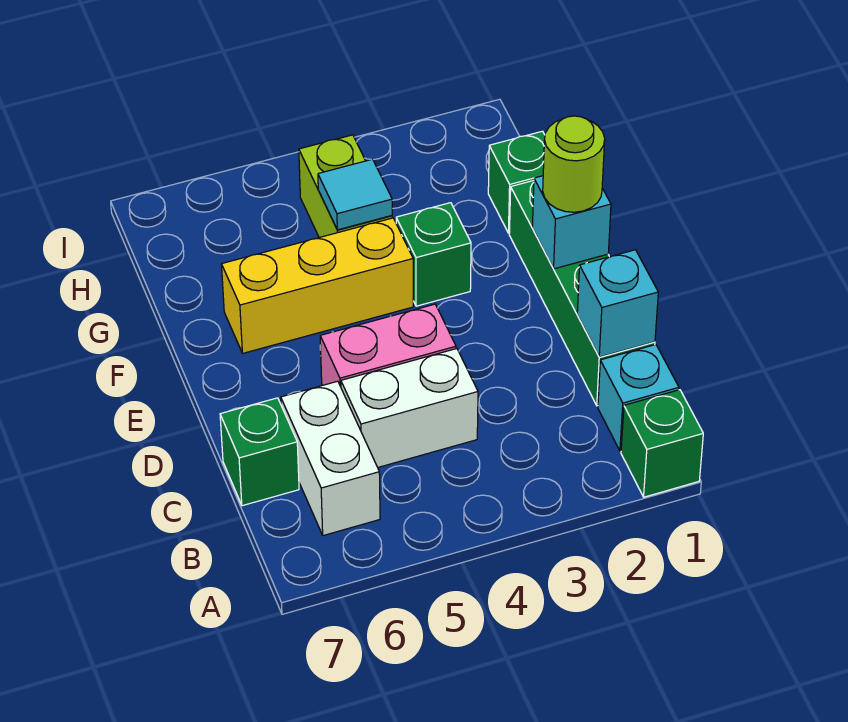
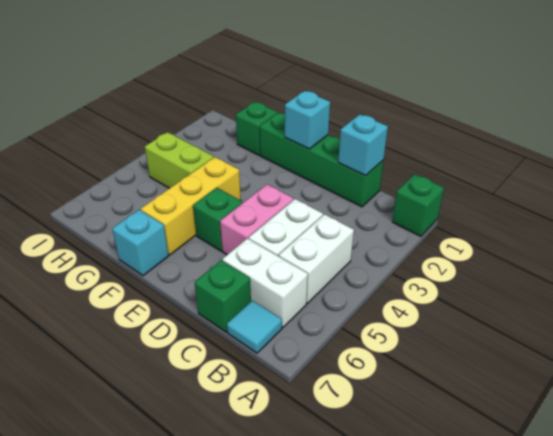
cyan 1x1 brick [598,345,679,451] -> cyan 1x1 brick moved to [112,210,169,276]
none -> white 1x2 brick [279,214,354,304]
lime 1x1 round brick [543,116,605,212] -> none
green 1x1 brick [396,203,471,306] -> green 1x1 brick moved to [193,188,242,251]
cyan 1x1 tile [318,159,392,230] -> cyan 1x1 tile moved to [227,300,282,353]

